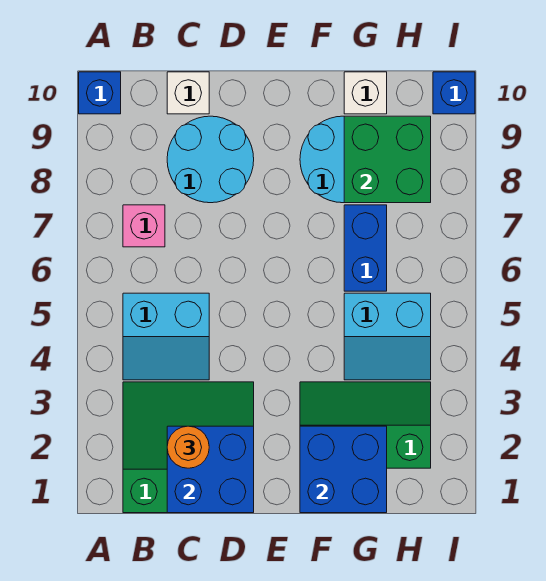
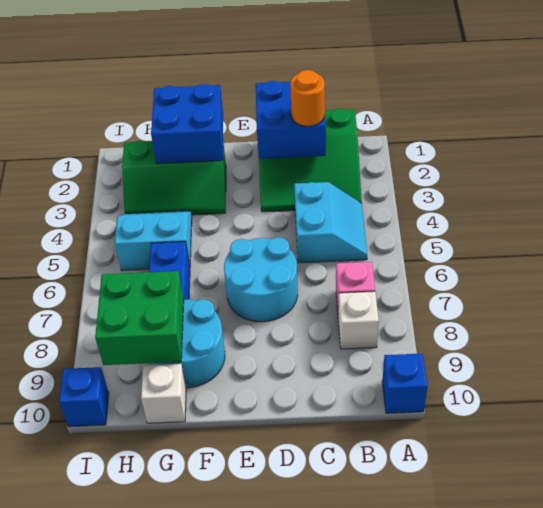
cyan 2x2 slope [123,293,209,380] -> cyan 2x2 slope turned to [294,182,367,263]
cyan 2x2 round brick [167,116,254,203] -> cyan 2x2 round brick moved to [224,237,298,322]
white 1x1 brick [167,72,209,114] -> white 1x1 brick moved to [338,291,379,349]

